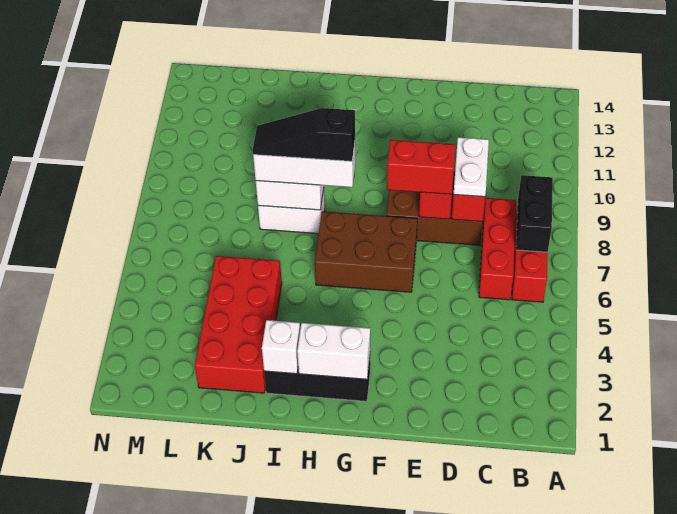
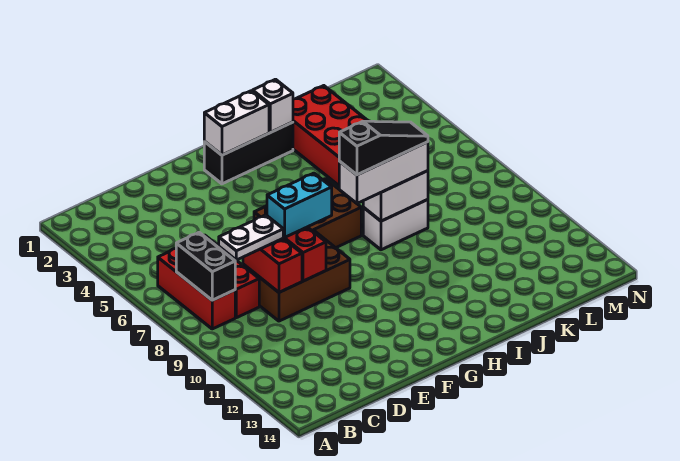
white 1x2 plate [453,137,489,197] -> white 1x2 plate turned to [219,215,283,260]
red 1x2 brick [387,140,455,194] -> cyan 1x2 brick [267,173,332,238]

